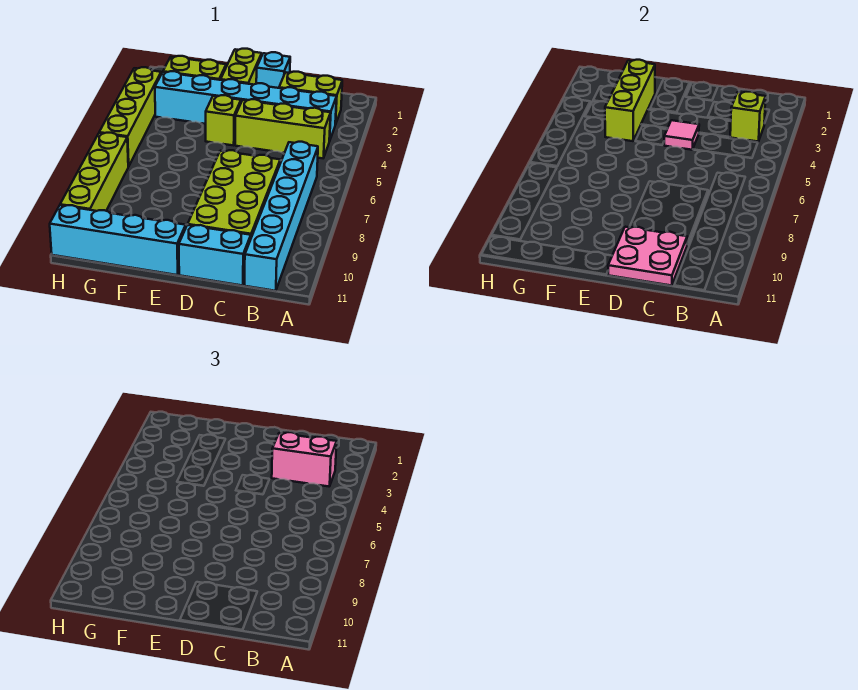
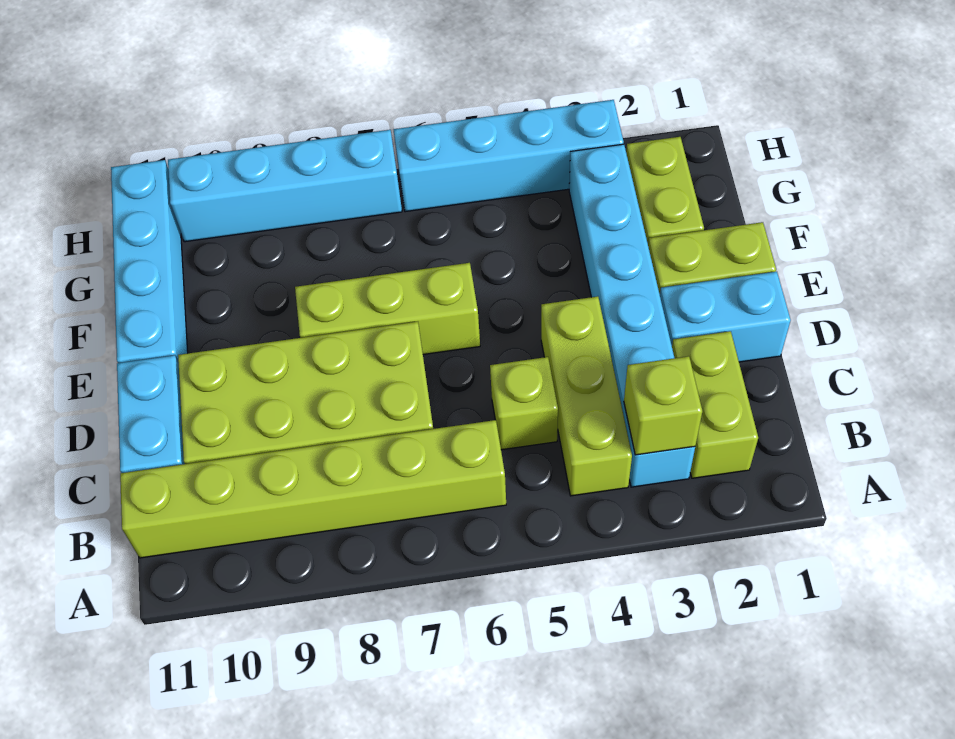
pink 1x2 brick [272,432,337,486] -> none
cyan 1x6 brick [245,142,318,291] -> lime 1x6 brick [120,420,506,558]
pink 2x2 plate [608,227,687,286] -> none
cyan 1x1 brick [256,52,290,88] -> cyan 1x2 brick [660,272,791,362]
pink 1x1 tile [664,120,699,150] -> none
lime 1x1 brick [206,95,241,145] -> lime 1x1 brick moved to [490,357,558,450]
lime 1x3 brick [605,60,655,141] -> lime 1x3 brick moved to [295,263,480,355]
lime 1x4 brick [99,67,161,166] -> cyan 1x4 brick [394,100,624,212]
lime 1x4 brick [60,133,129,211] -> cyan 1x4 brick [168,130,402,242]

